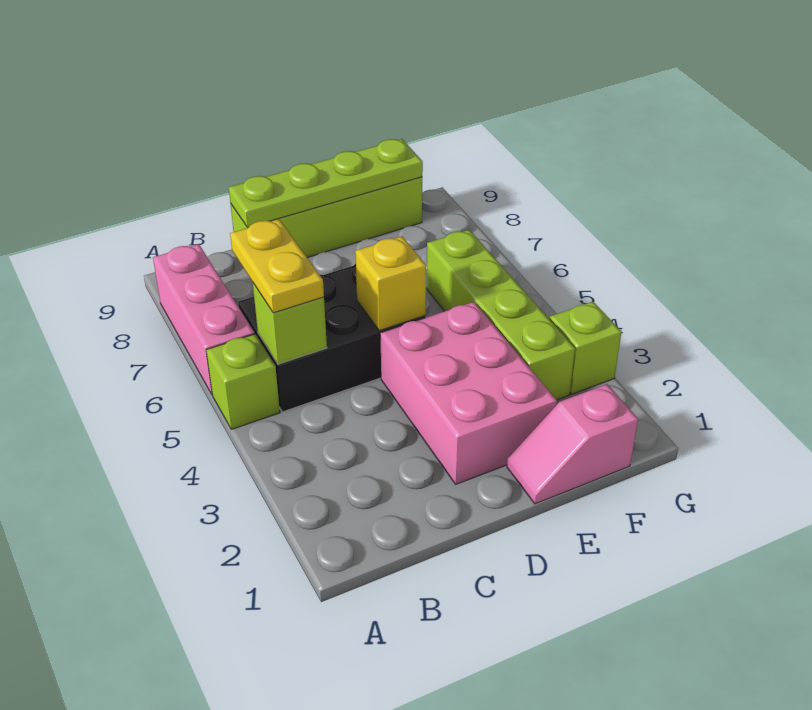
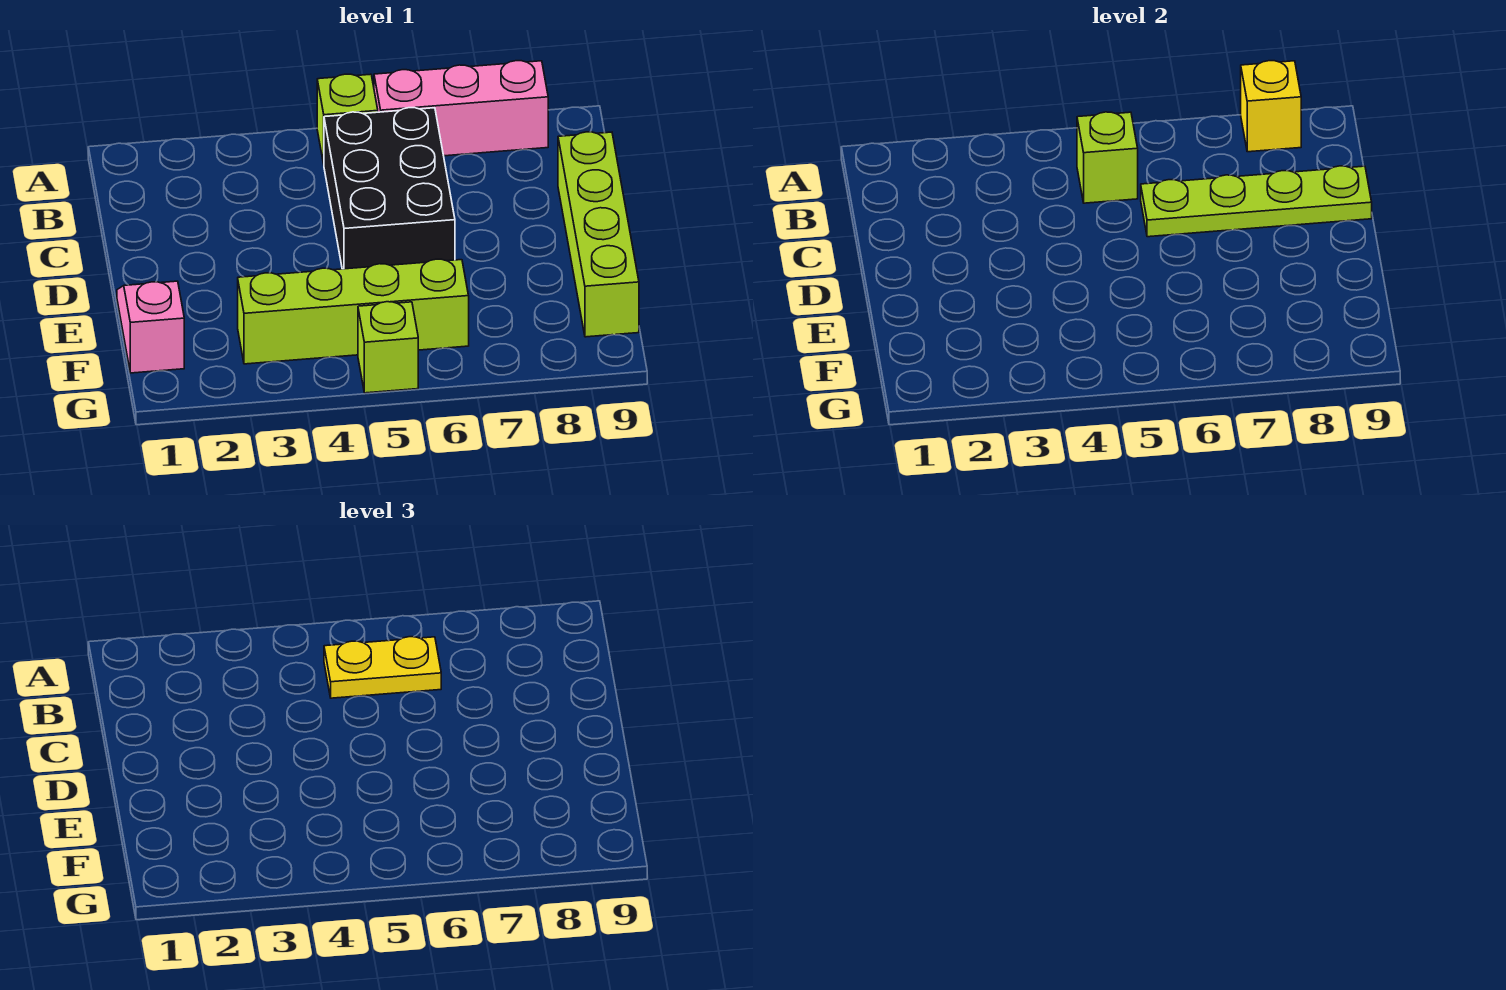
lime 1x4 plate [229,139,423,228] -> lime 1x4 plate turned to [1141,166,1372,237]
pink 2x3 brick [380,302,557,484] -> none
yellow 1x1 brick [355,236,426,331] -> yellow 1x1 brick moved to [1241,61,1301,152]
lime 1x1 brick [550,302,621,394] -> lime 1x1 brick moved to [358,302,418,393]

